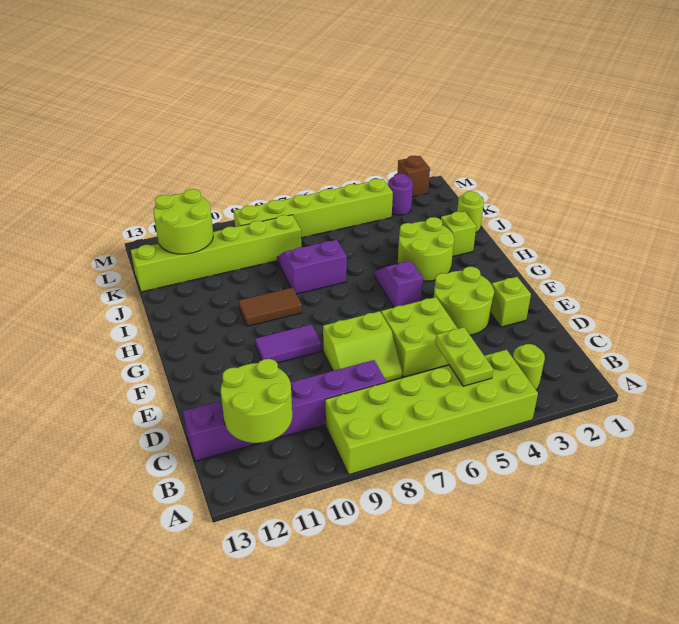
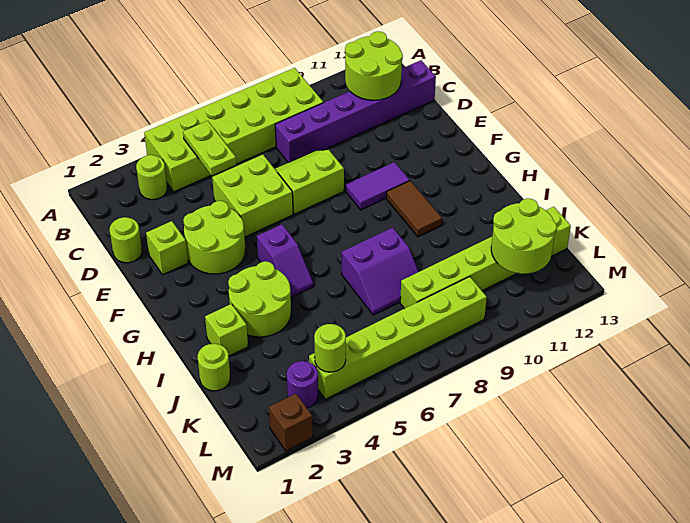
none -> lime 1x1 round brick [110,217,142,263]
brown 1x2 tile [239,287,302,326] -> brown 1x2 tile turned to [386,181,442,237]
none -> lime 1x1 round brick [314,324,346,372]

